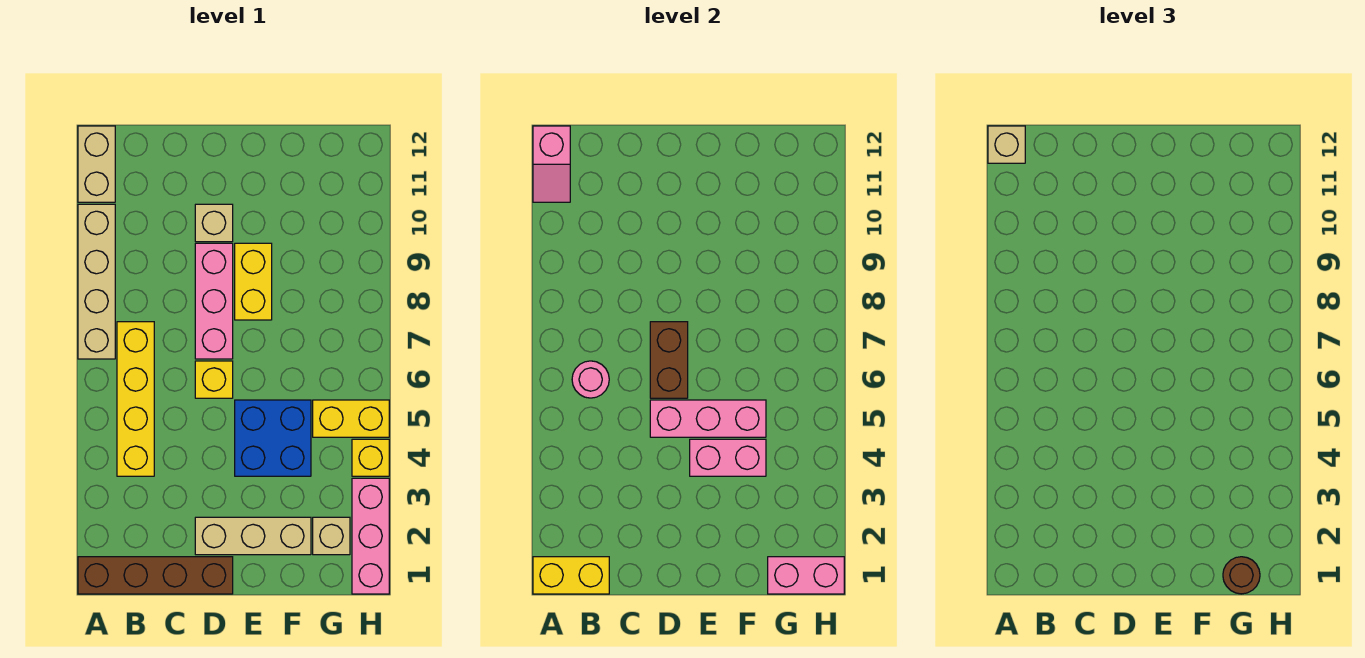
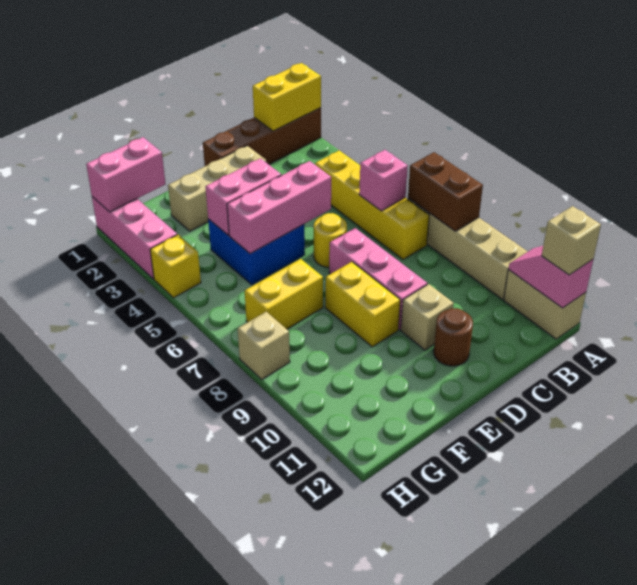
pink 1x1 round brick [572,361,609,398] -> pink 1x1 brick [359,150,408,211]
yellow 1x1 brick [195,361,233,398] -> yellow 1x1 round brick [314,213,347,267]
brown 1x2 brick [650,322,688,398] -> brown 1x2 brick moved to [408,152,483,231]
brown 1x1 round brick [1223,557,1260,594] -> brown 1x1 round brick moved to [434,308,473,366]
tan 1x1 brick [313,517,350,555] -> tan 1x1 brick moved to [238,312,290,379]
yellow 1x2 brick [313,400,389,437] -> yellow 1x2 brick moved to [245,259,323,329]

